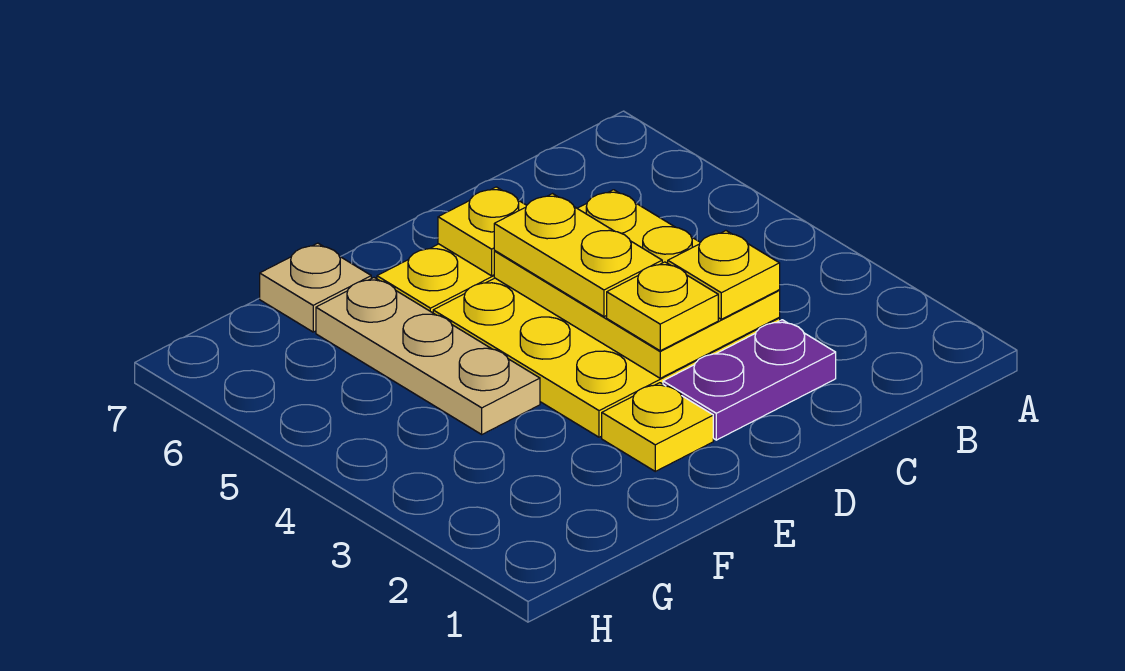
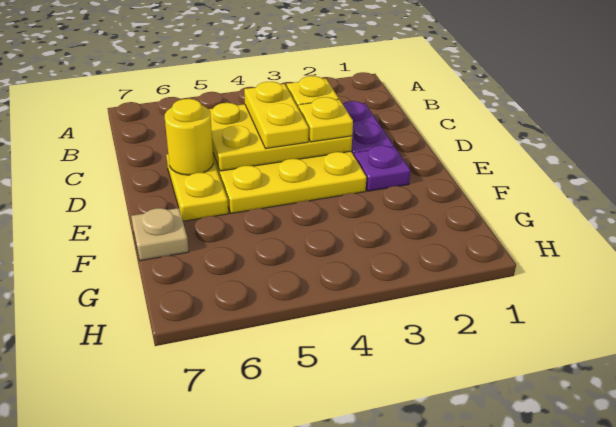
yellow 1x2 plate [494,194,662,317] -> yellow 1x2 plate turned to [244,82,309,149]
yellow 1x1 plate [438,187,527,276] -> yellow 1x1 round brick [165,99,214,175]
yellow 1x1 plate [602,383,713,471] -> purple 1x1 plate [354,145,410,191]
tan 1x3 plate [316,278,540,434] -> none

